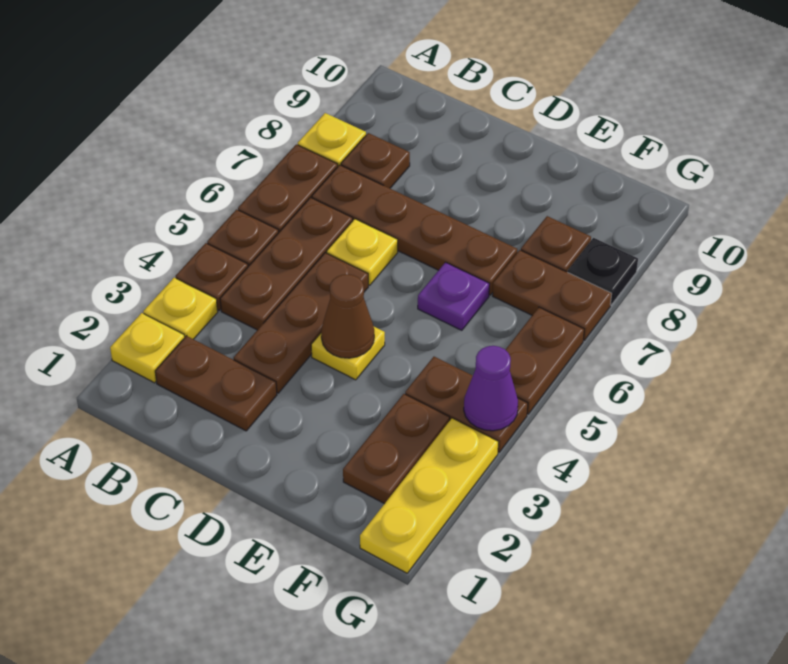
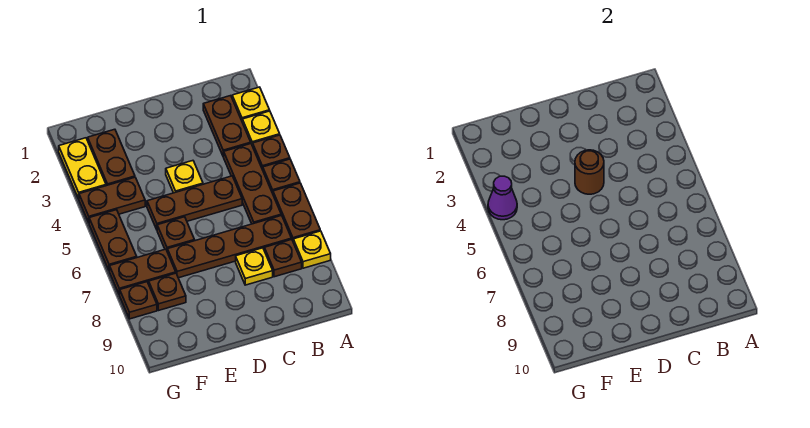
brown 1x2 plate [155,336,277,431] -> brown 1x2 plate turned to [203,96,251,157]
brown 1x3 plate [234,253,368,393] -> brown 1x3 plate turned to [147,176,242,229]
yellow 1x1 plate [327,219,398,285] -> yellow 1x1 plate moved to [236,248,273,285]
brown 1x1 cone [321,274,374,358] -> brown 1x1 round brick [575,150,604,194]
purple 1x1 plate [418,262,489,330] -> brown 1x1 plate [157,217,195,250]
yellow 1x3 plate [360,418,498,573] -> yellow 1x2 plate [59,138,106,199]
black 1x1 plate [568,238,638,305] -> brown 1x1 plate [120,282,157,319]

